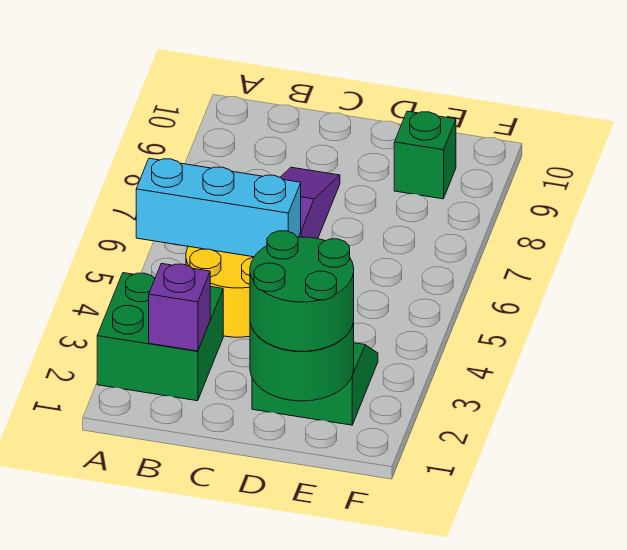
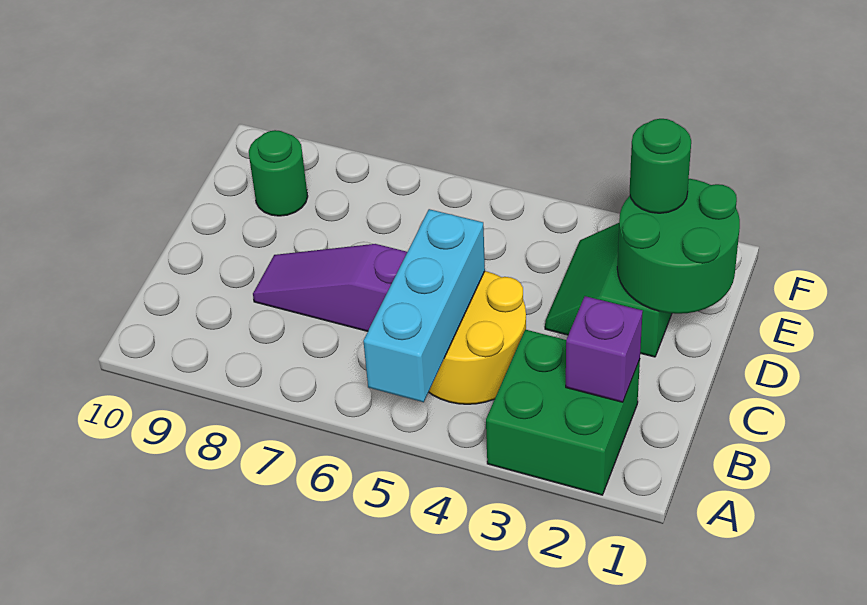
green 2x2 round brick [250,231,354,351] -> green 1x1 round brick [630,119,691,213]
green 1x1 brick [394,111,456,199] -> green 1x1 round brick [249,130,308,216]

